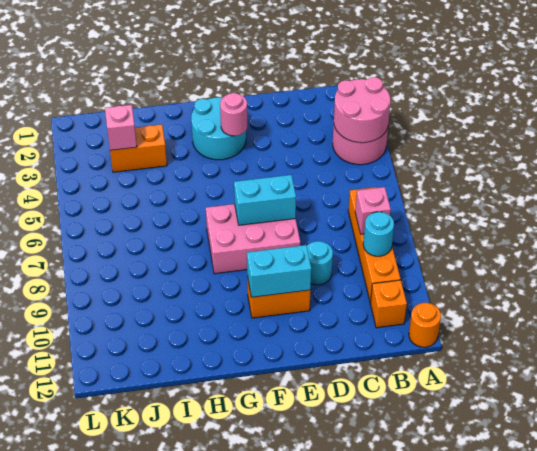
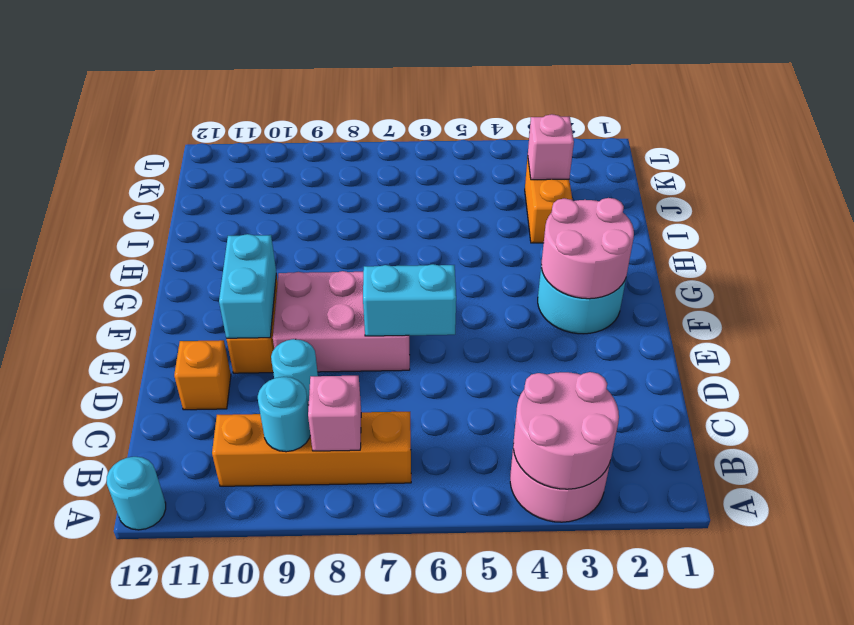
orange 1x1 round brick [409,303,441,347] -> cyan 1x1 round brick [107,457,166,530]
orange 1x1 brick [370,280,407,328] -> orange 1x1 brick moved to [174,340,231,410]
pink 2x3 brick [206,204,300,274] -> pink 2x3 brick turned to [273,271,410,372]
cyan 1x2 brick [234,175,296,225] -> cyan 1x2 brick turned to [363,264,456,336]
pink 1x1 round brick [220,93,247,136] -> pink 2x2 round brick [541,198,634,299]

